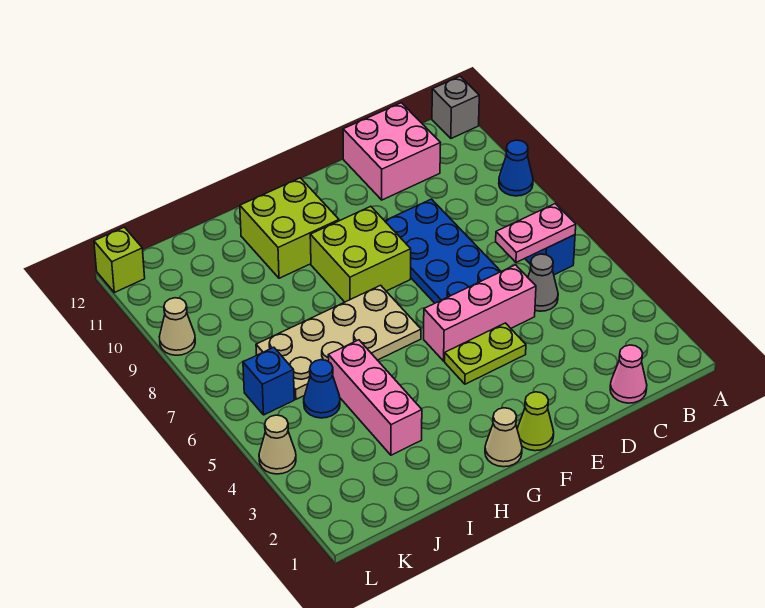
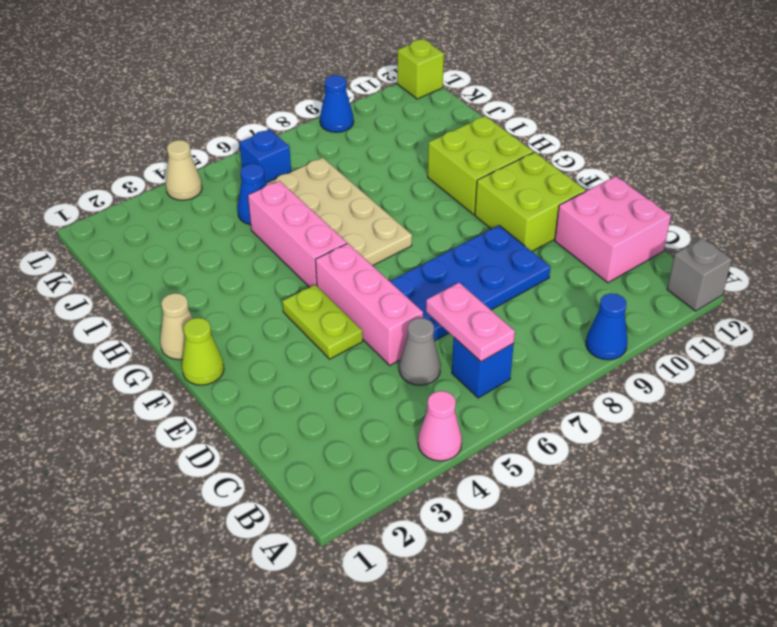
pink 1x1 cone [610,345,647,403] -> pink 1x1 cone moved to [418,391,462,461]
lime 2x2 brick [310,206,411,302] -> lime 2x2 brick moved to [475,152,586,251]
pink 1x3 brick [328,340,422,455] -> pink 1x3 brick turned to [248,181,347,287]
tan 1x1 cone [159,298,195,355] -> blue 1x1 cone [320,75,354,132]

